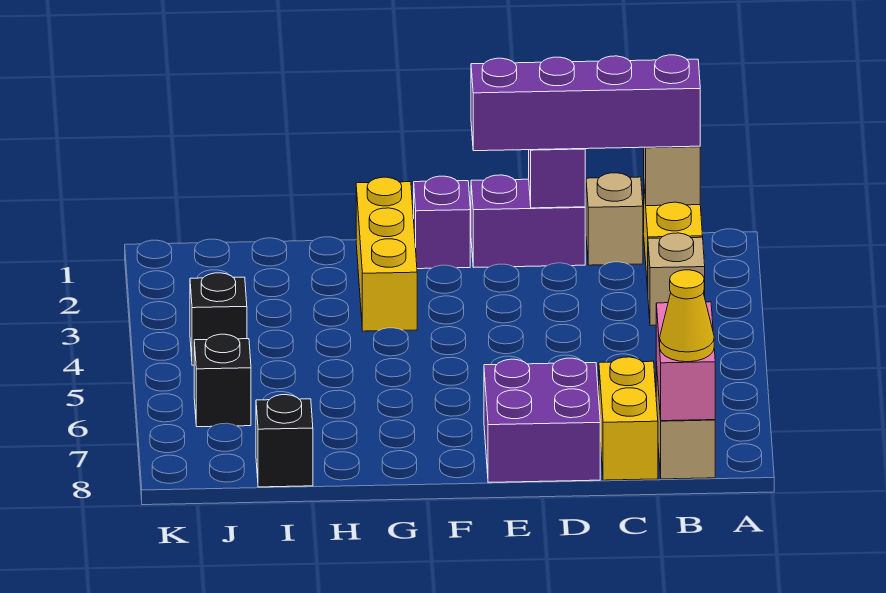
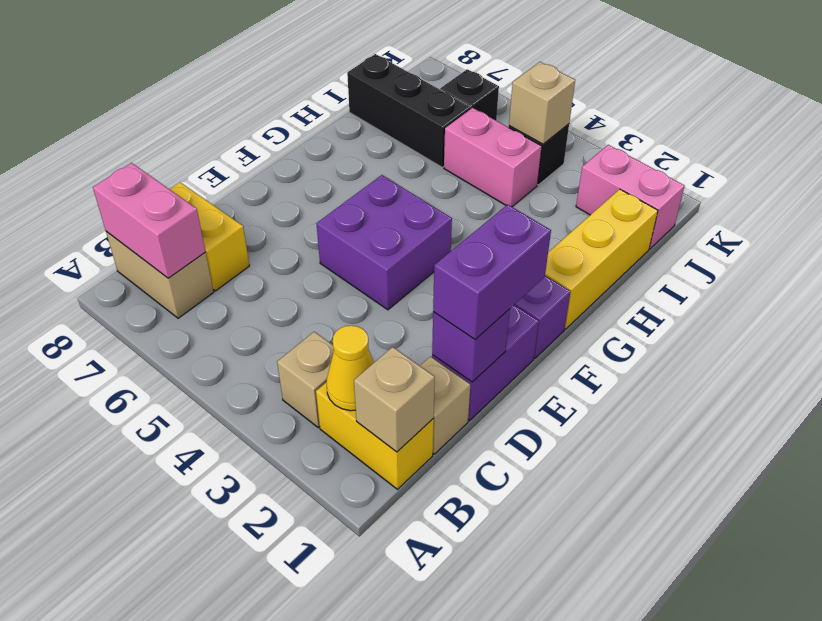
purple 1x4 brick [471,55,700,151] -> purple 1x2 brick [433,205,551,339]
yellow 1x1 cone [660,270,714,362] -> yellow 1x1 cone moved to [327,325,374,411]
purple 2x2 brick [484,358,600,482] -> purple 2x2 brick moved to [316,175,452,310]
yellow 1x3 brick [356,177,417,331] -> yellow 1x3 brick turned to [545,189,658,329]
none -> pink 1x2 brick [444,108,542,207]
black 1x1 brick [256,395,313,487] -> black 1x3 brick [347,54,471,167]
none -> pink 1x2 brick [576,145,684,249]
none -> tan 1x1 brick [509,62,575,144]

